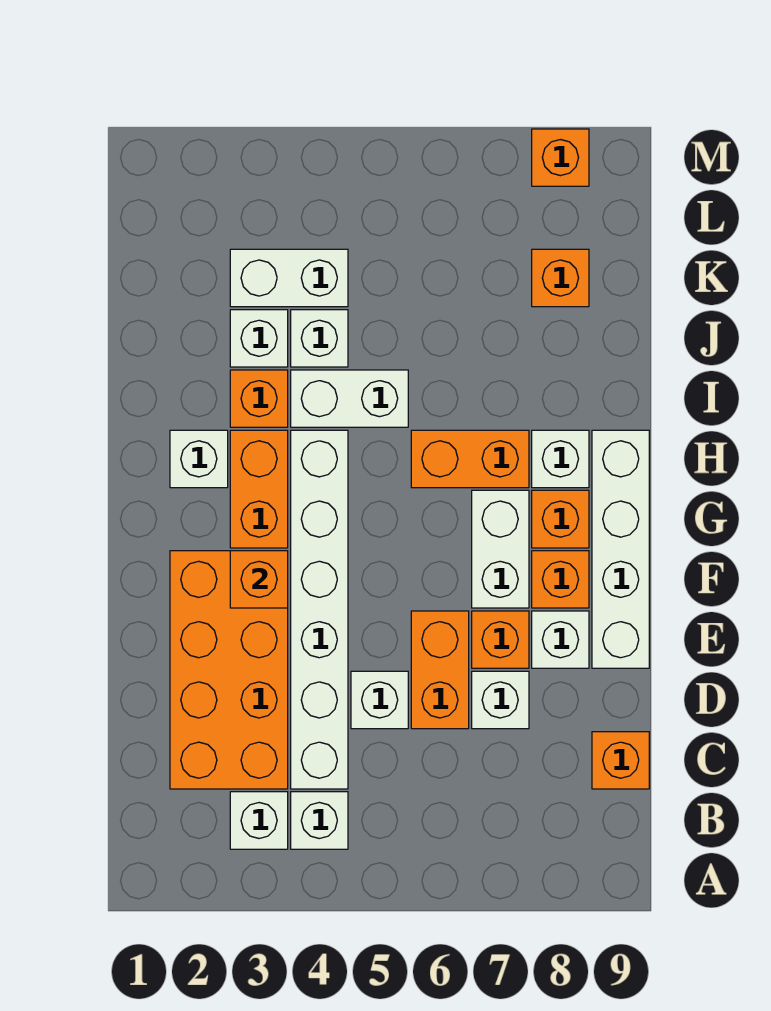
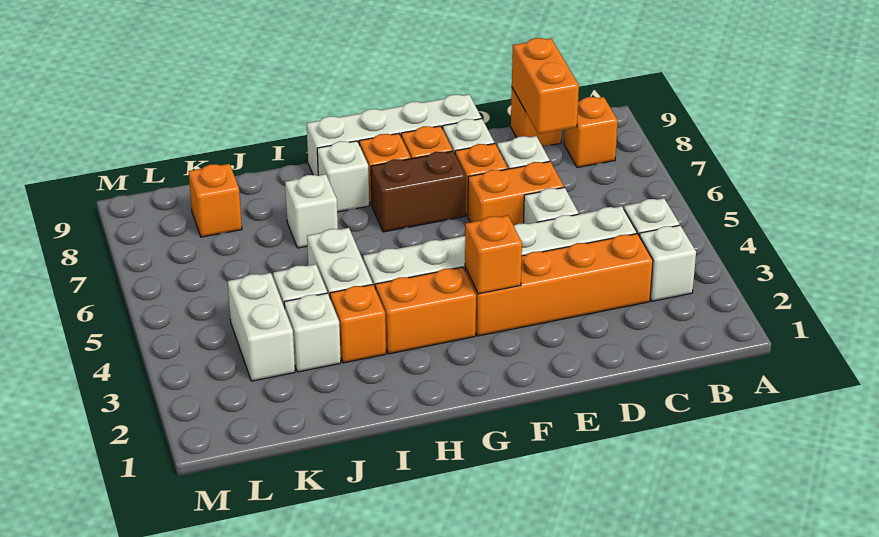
orange 2x4 brick [170,551,288,789] -> orange 1x4 brick [465,234,653,336]
white 1x2 brick [472,490,529,608] -> brown 1x2 brick [371,151,466,232]
white 1x1 brick [170,430,228,488] -> white 1x1 brick moved to [285,174,338,248]
orange 1x2 brick [411,430,529,488] -> orange 1x2 brick moved to [512,38,579,134]
orange 1x1 brick [532,129,589,186] -> orange 1x1 brick moved to [564,97,618,168]

